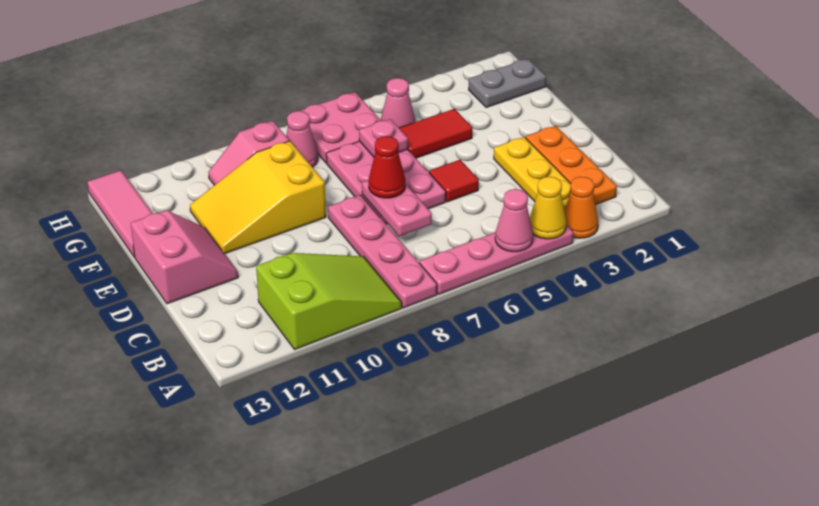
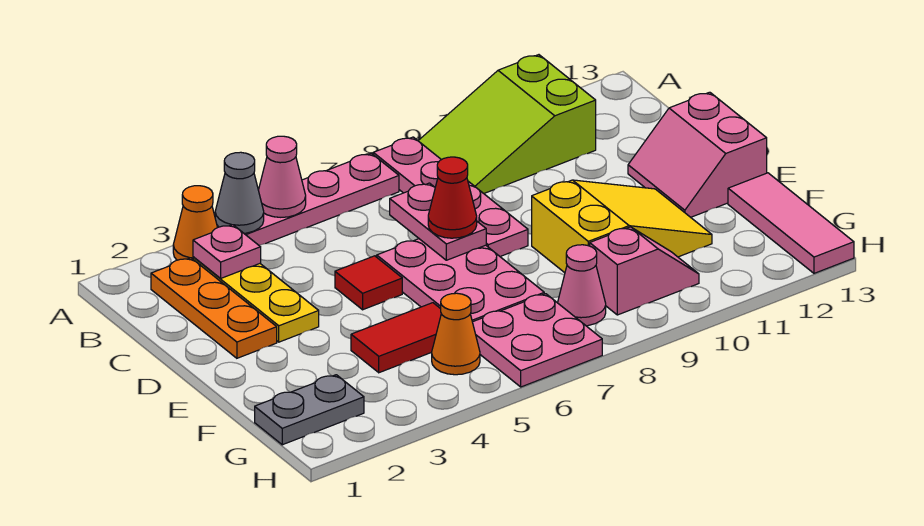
yellow 1x1 cone [530,177,567,239] -> grey 1x1 cone [215,152,264,233]
pink 1x1 plate [359,119,408,157] -> pink 1x1 plate moved to [193,225,261,279]
pink 1x1 cone [381,78,415,128] -> orange 1x1 cone [432,293,480,375]

